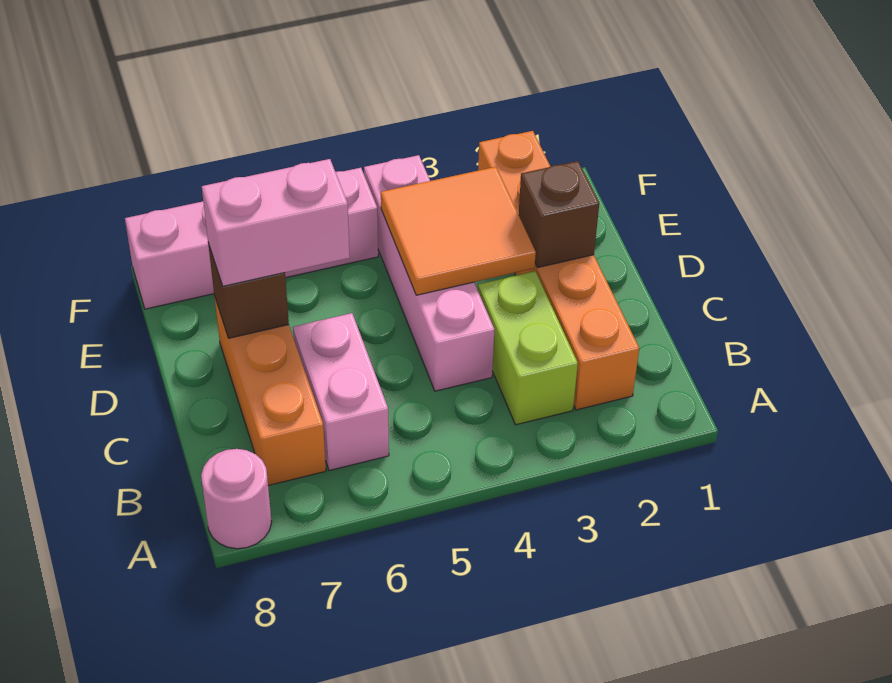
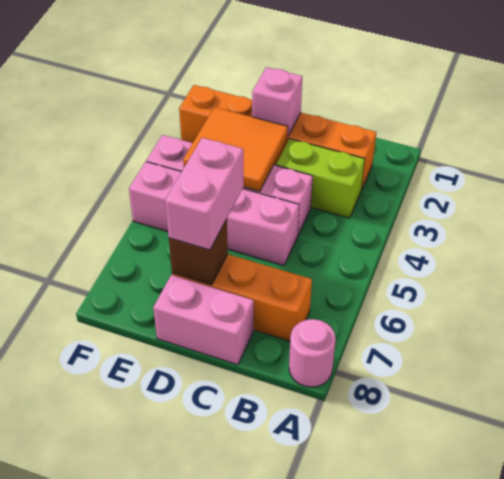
pink 1x2 brick [293,313,389,471] -> pink 1x2 brick moved to [153,275,254,365]
brown 1x1 brick [519,161,599,268] -> pink 1x1 brick [252,67,303,136]
pink 1x4 brick [125,168,378,309] -> pink 1x4 brick turned to [129,162,299,266]

